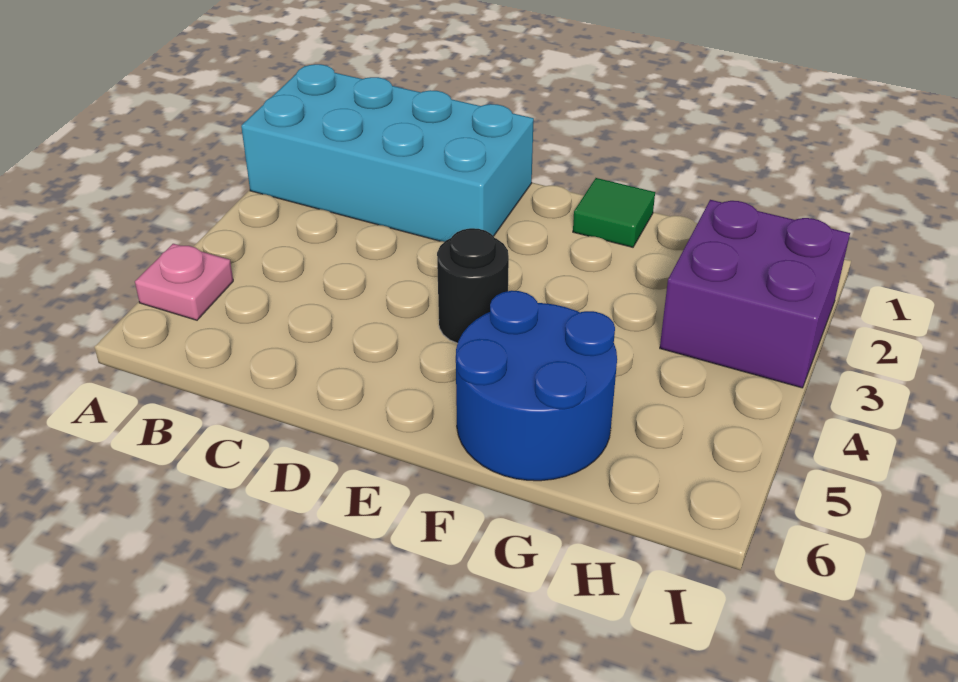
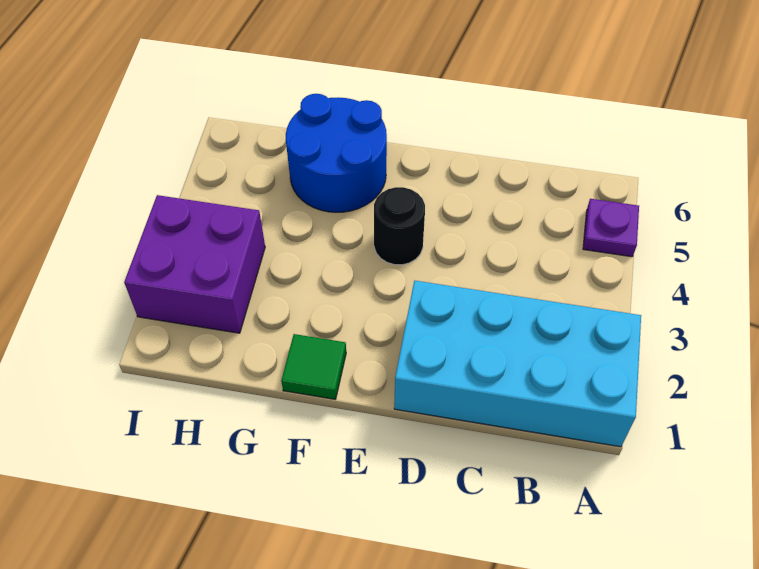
pink 1x1 plate [135,244,233,320] -> purple 1x1 plate [583,199,639,257]

